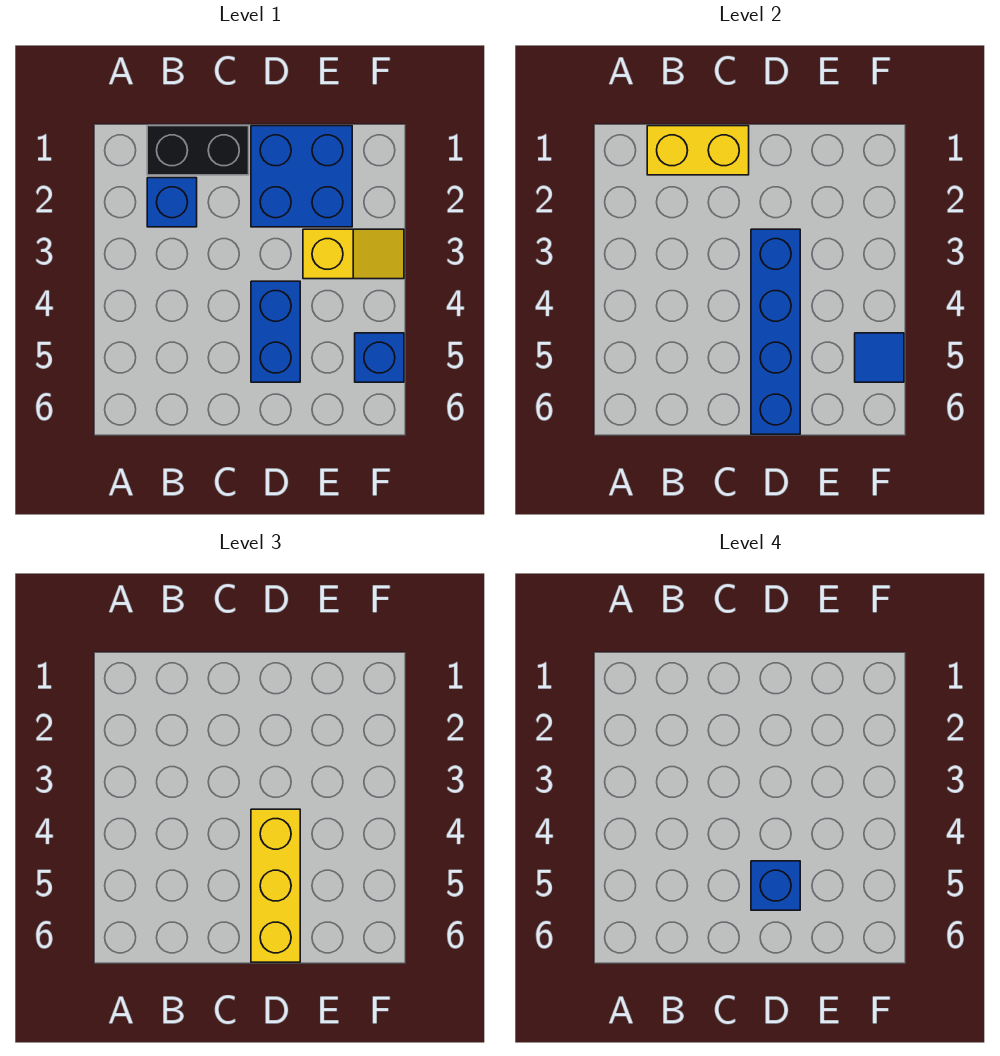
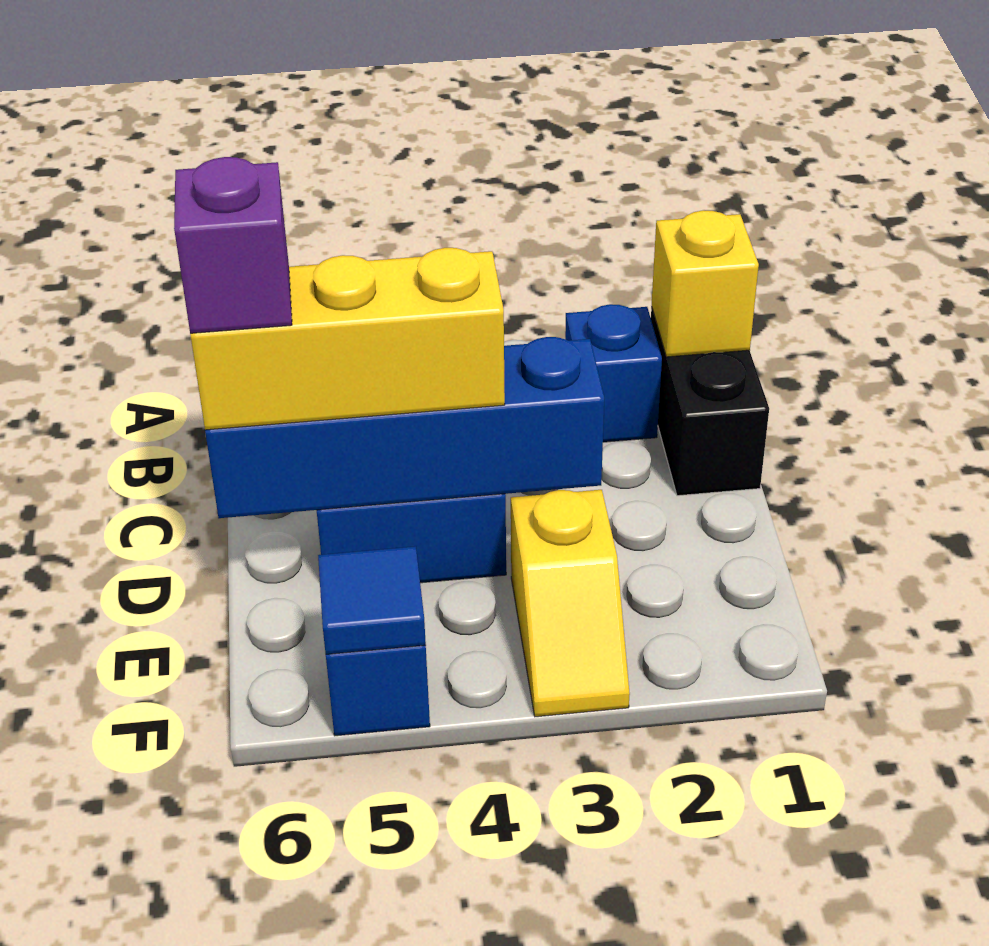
yellow 1x2 brick [647,126,749,175] -> yellow 1x1 brick [652,210,759,357]
blue 2x2 brick [251,126,352,227] -> none
blue 1x1 brick [751,861,800,910] -> none
none -> purple 1x1 brick [174,157,292,333]

